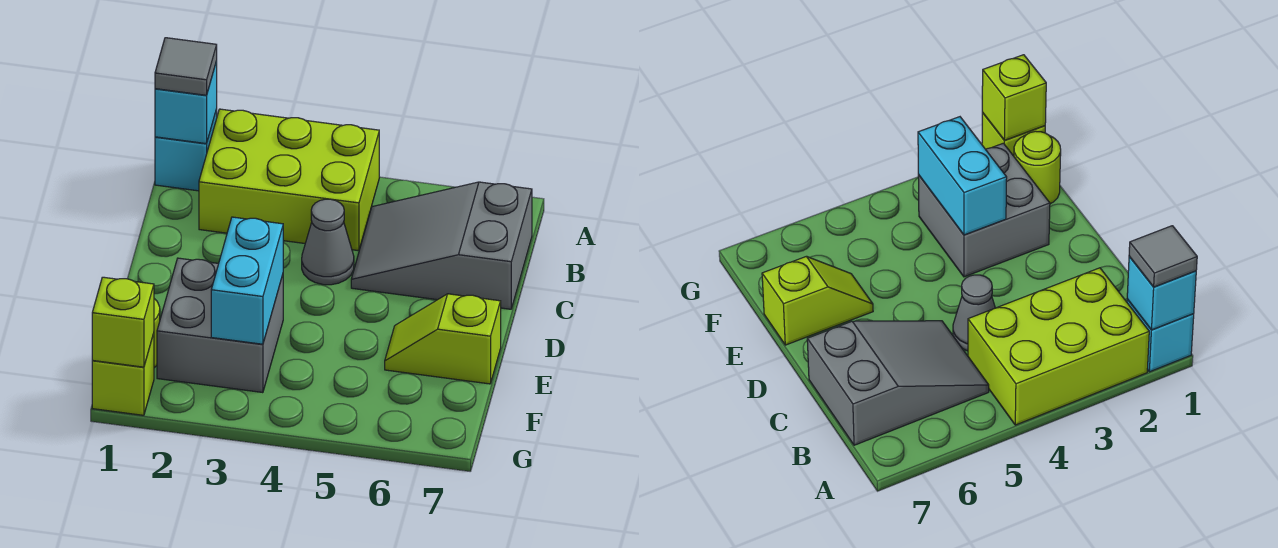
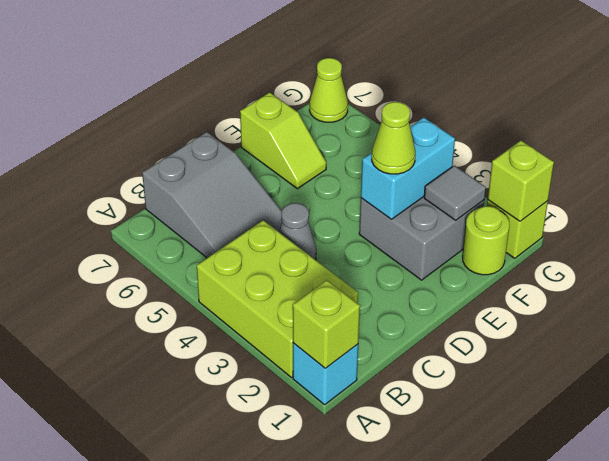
cyan 1x1 brick [155,61,217,144] -> lime 1x1 brick [293,280,360,368]
grey 1x1 tile [155,38,217,95] -> grey 1x1 tile moved to [424,166,486,220]
none -> lime 1x1 cone [372,102,415,174]
none -> lime 1x1 cone [309,58,348,122]

